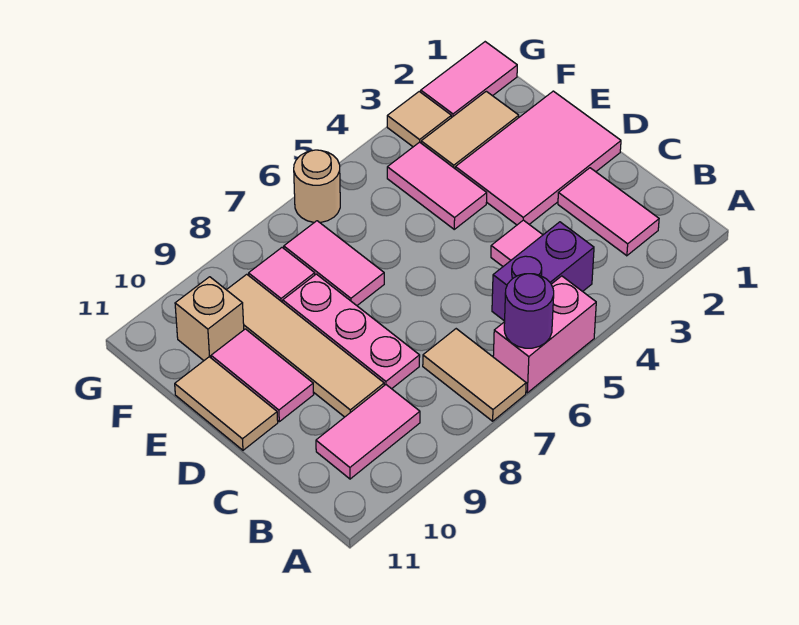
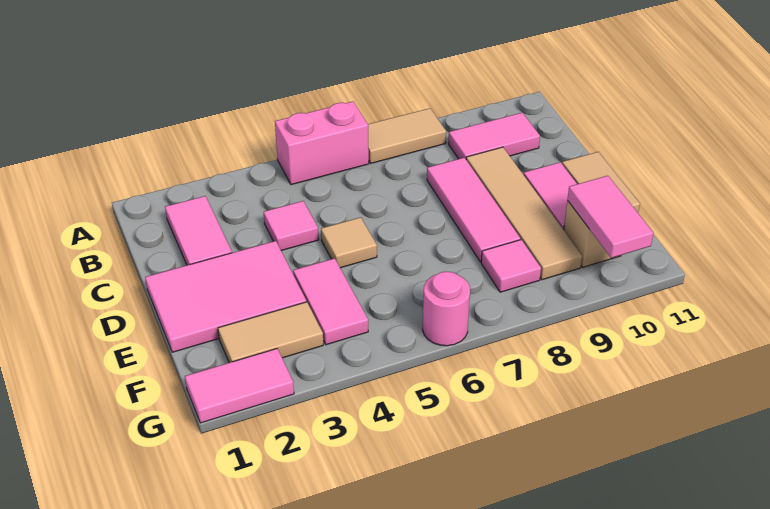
purple 1x1 round brick [504,274,554,348] -> none
tan 1x2 tile [423,329,526,421] -> tan 1x2 tile turned to [368,108,446,163]
purple 1x2 brick [492,222,594,321] -> none
pink 1x3 plate [283,274,420,389] -> pink 1x3 tile [427,158,520,262]
pink 1x2 tile [284,221,384,305] -> pink 1x2 tile moved to [567,176,653,258]
tan 1x1 tile [387,92,451,147] -> tan 1x1 tile moved to [321,217,377,268]
tan 1x1 round brick [294,150,340,222] -> pink 1x1 round brick [423,272,470,346]

